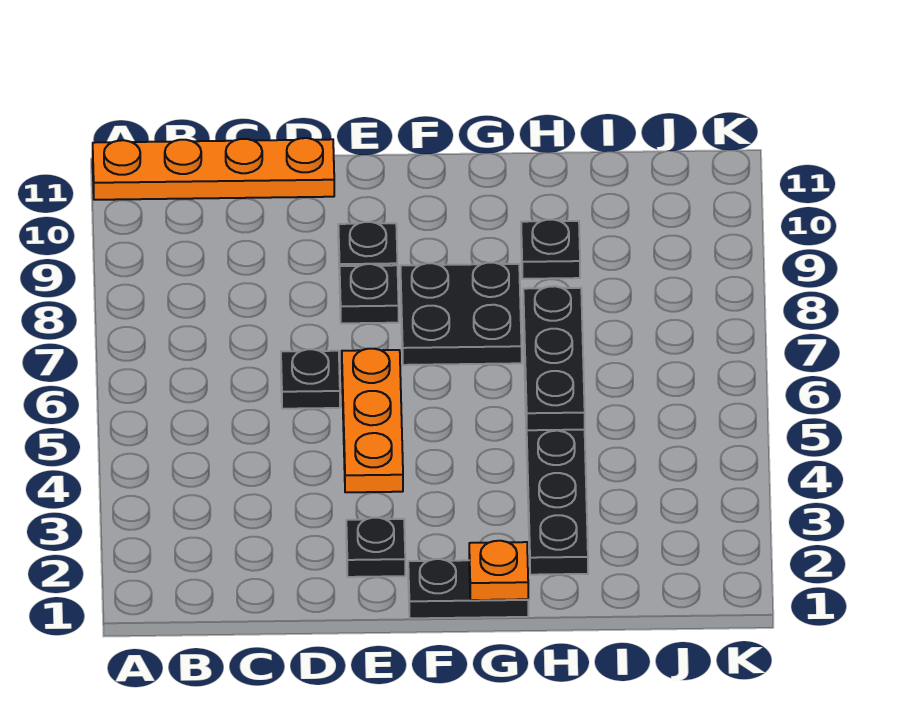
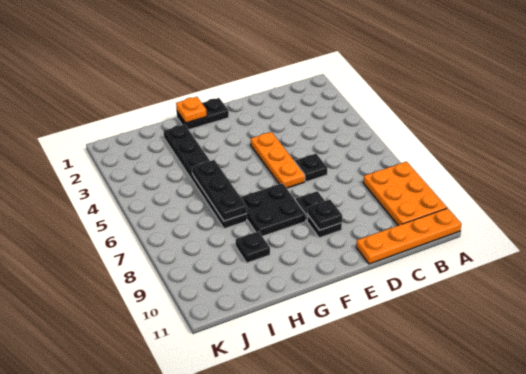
none -> orange 2x3 plate [363,162,447,225]
black 1x1 plate [346,518,405,577] -> black 1x1 plate moved to [308,200,342,230]

